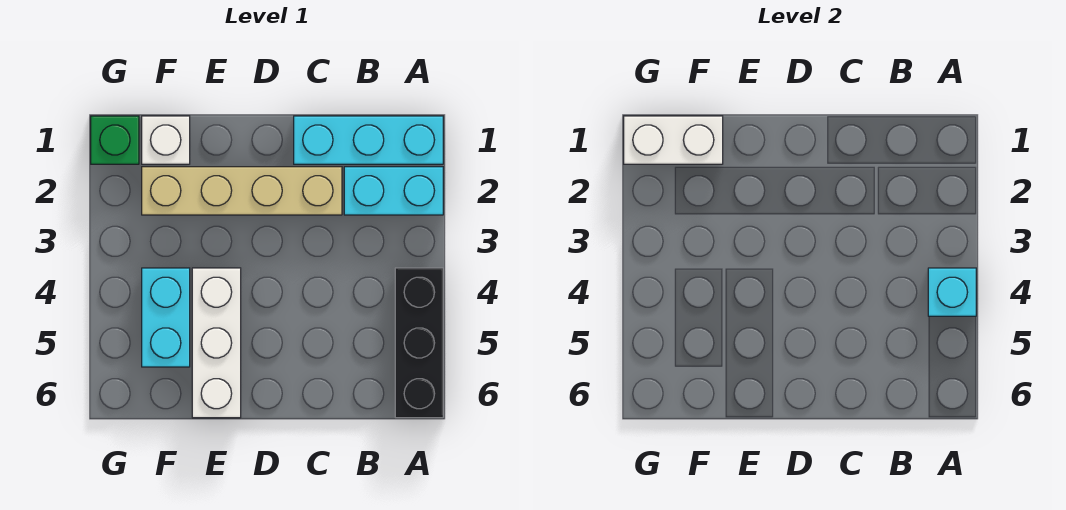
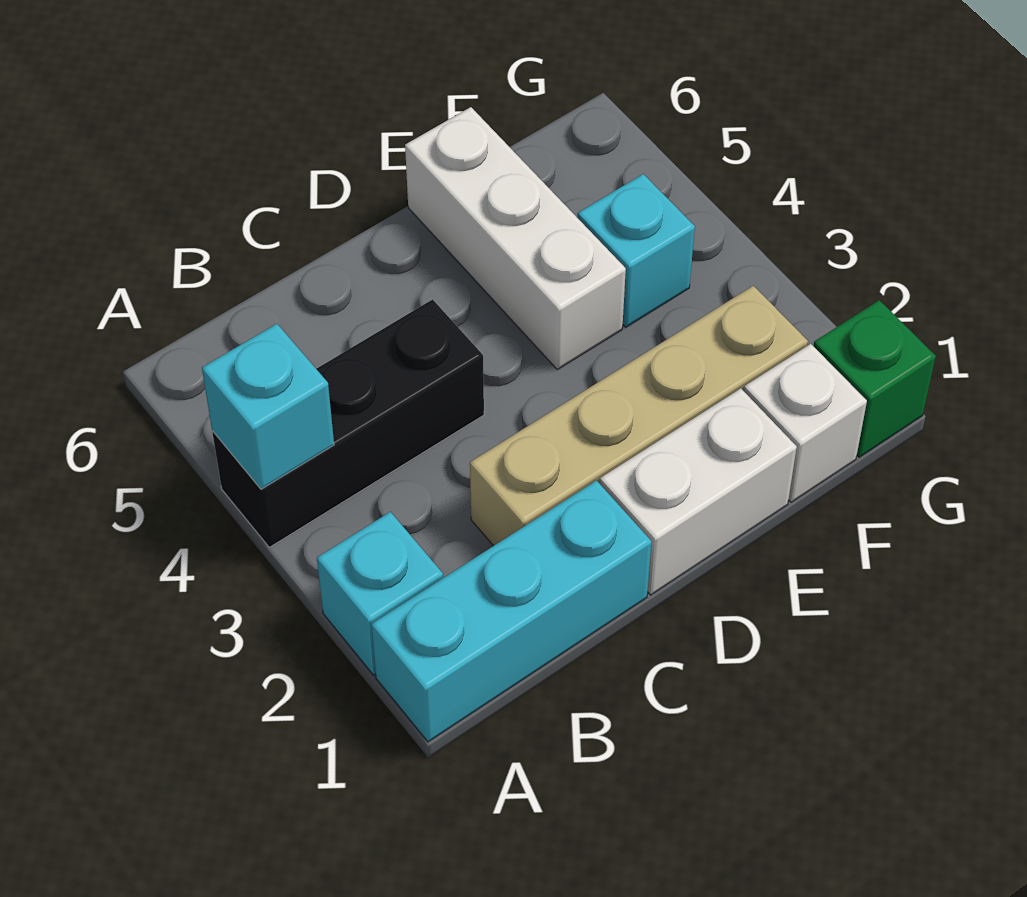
cyan 1x2 brick [344,167,443,215] -> cyan 1x1 brick [317,512,443,675]
black 1x3 brick [395,268,443,418] -> black 1x3 brick turned to [212,299,484,547]
white 1x2 brick [624,116,723,164] -> white 1x2 brick moved to [600,388,797,595]
cyan 1x2 brick [142,268,190,367] -> cyan 1x1 brick [578,174,695,327]

